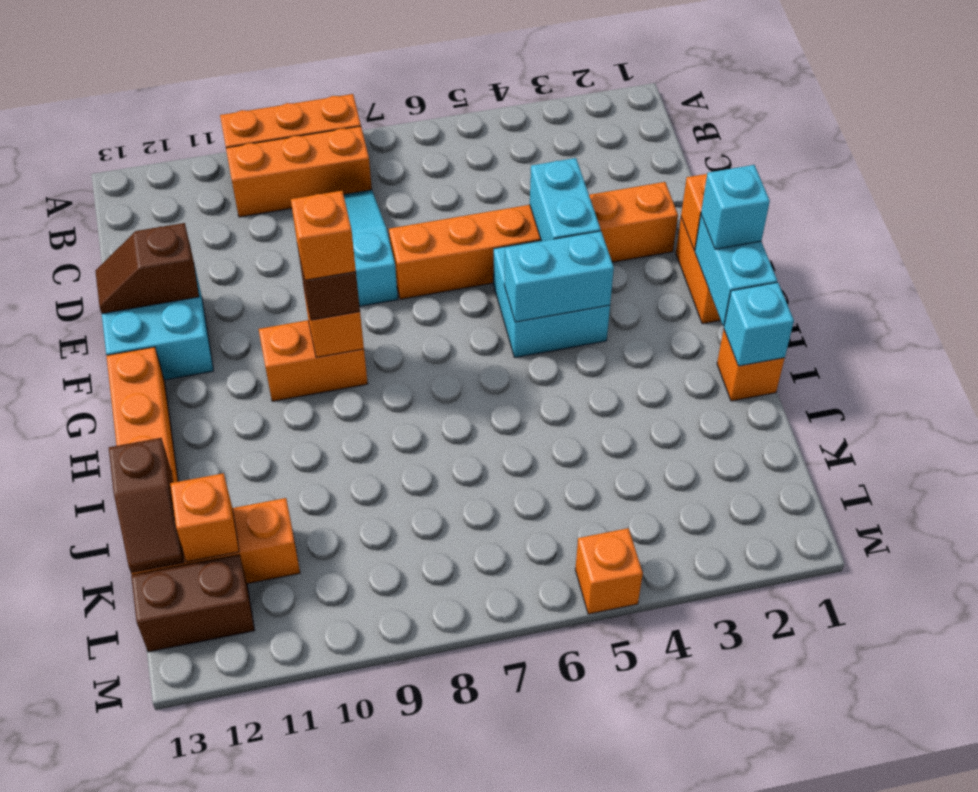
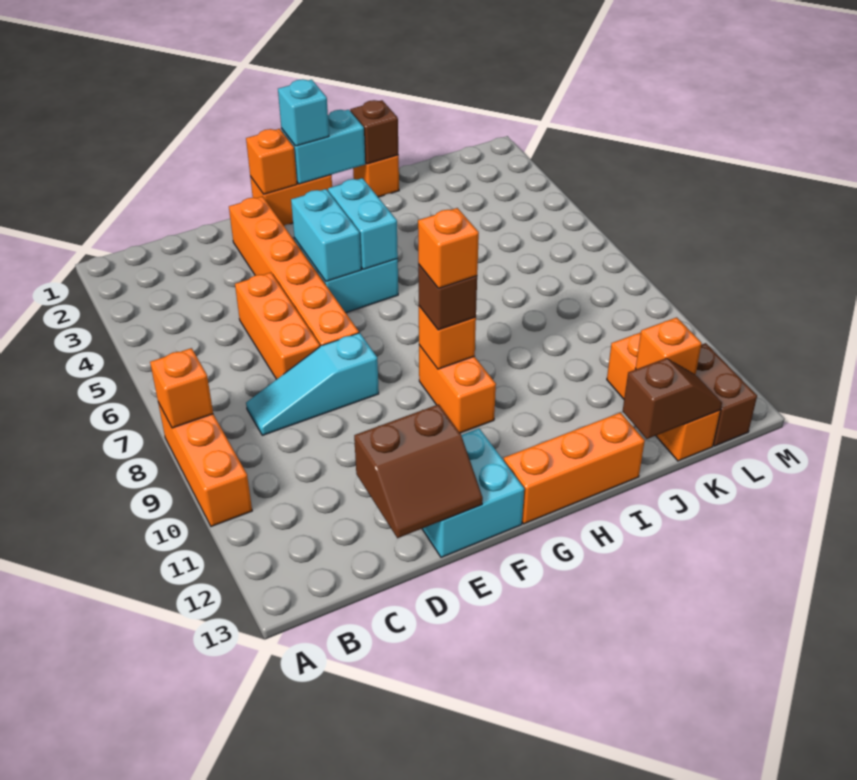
orange 1x3 brick [226,126,372,217] -> orange 1x3 brick moved to [235,273,320,379]
cyan 1x2 brick [530,158,601,241] -> cyan 1x2 brick turned to [291,189,361,281]
brown 1x2 slope [95,223,199,314] -> brown 2x2 slope [354,404,483,538]
cyan 1x1 brick [724,282,794,366] -> brown 1x1 brick [350,100,399,164]
orange 1x1 brick [575,528,643,614] -> orange 1x1 brick moved to [150,348,213,428]

